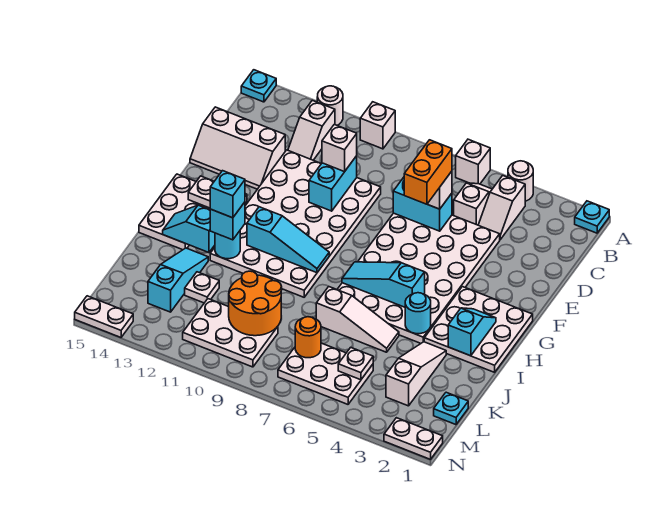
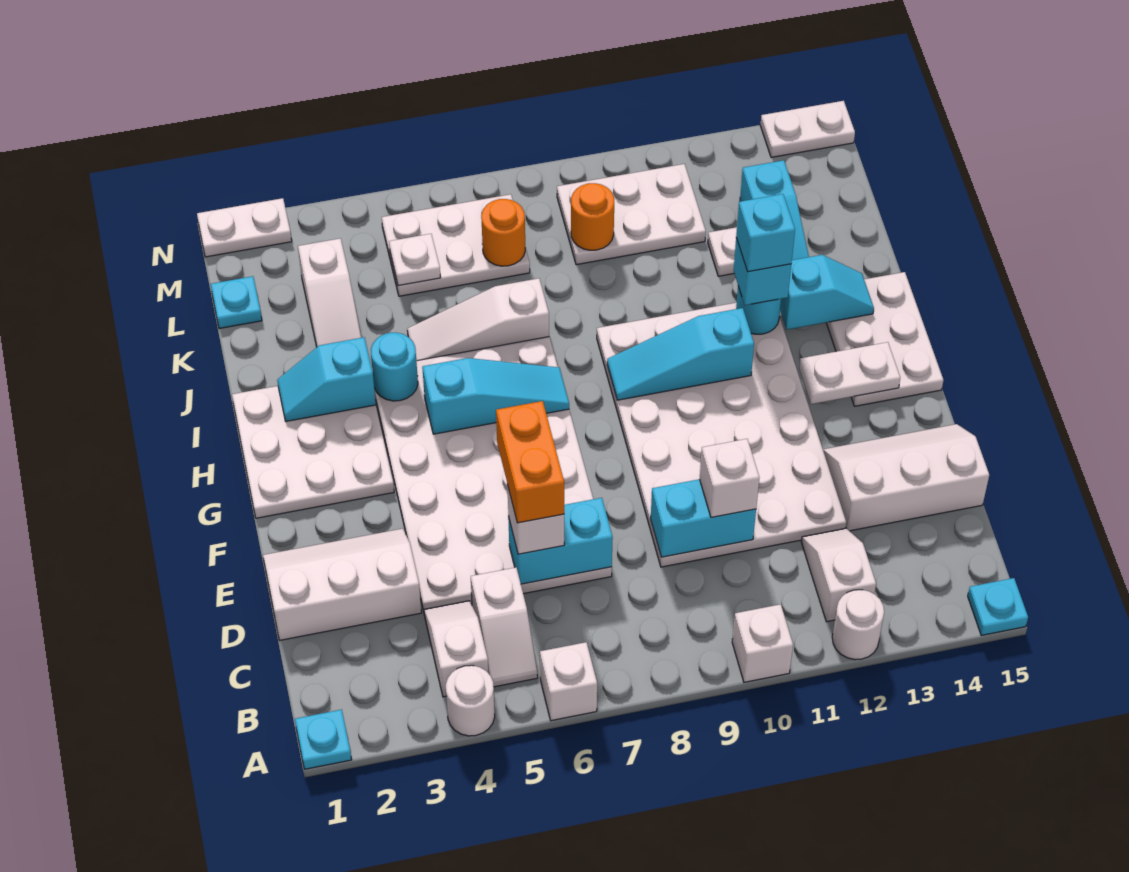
none -> white 2x3 slope [263,529,421,640]
cyan 1x2 brick [309,156,357,211] -> cyan 1x2 brick turned to [651,479,756,557]
cyan 1x2 slope [448,308,496,356] -> cyan 1x2 slope turned to [277,337,376,421]
orange 2x2 round brick [228,271,282,336] -> orange 1x1 round brick [571,183,614,250]

